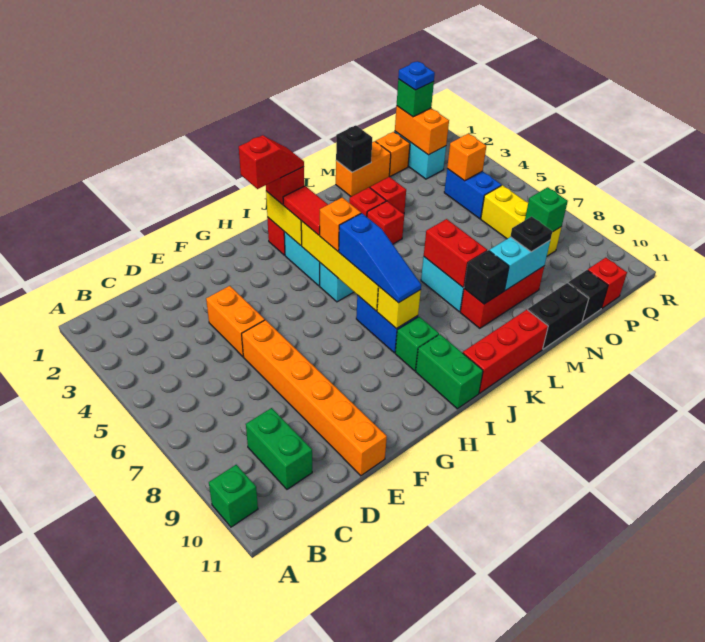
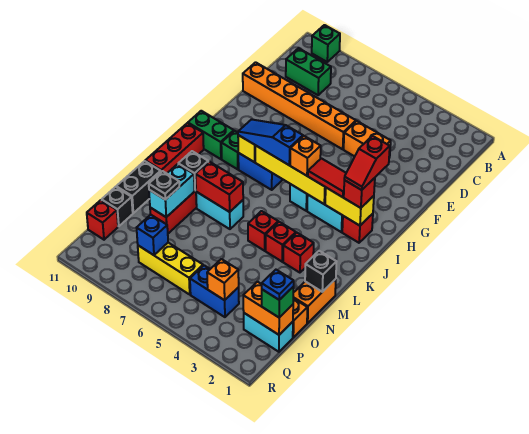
red 1x1 brick [370,177,406,214] -> red 1x1 brick moved to [248,211,278,251]
green 1x1 brick [525,187,568,232] -> blue 1x1 brick [137,215,168,255]

